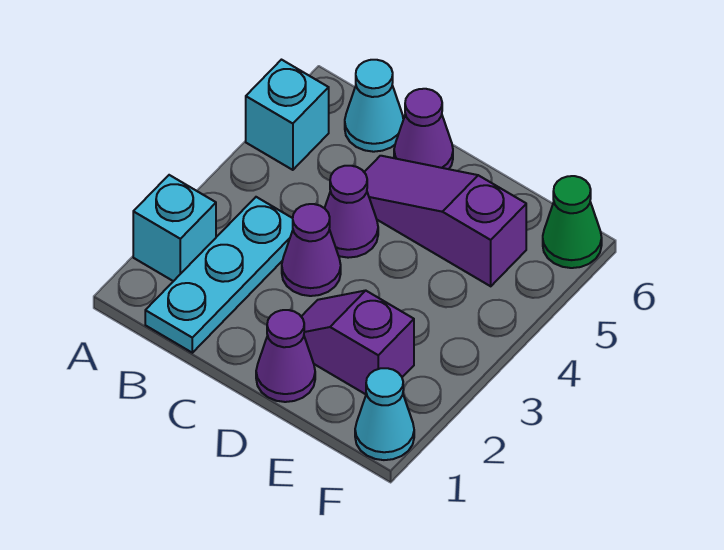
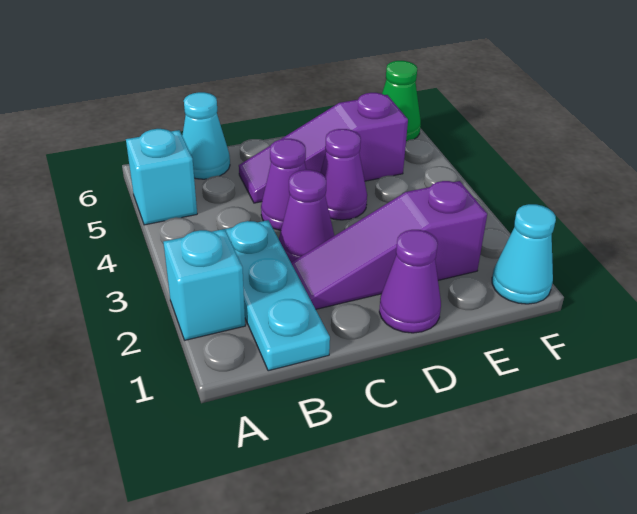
purple 1x1 cone [394,89,453,169] -> purple 1x1 cone moved to [320,129,367,220]
purple 1x2 slope [301,291,414,394] -> purple 1x3 slope [291,181,487,309]

